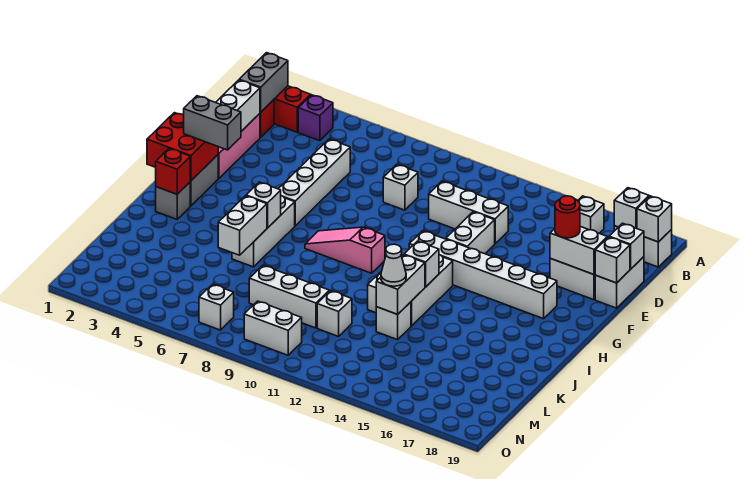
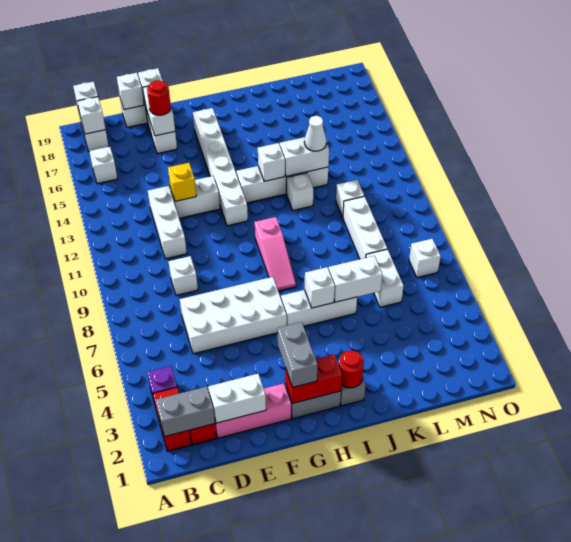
white 1x4 brick [278,139,350,226] -> white 2x4 brick [180,277,287,354]
none -> yellow 1x1 brick [168,163,196,201]
red 2x2 brick [147,113,218,181] -> red 1x2 brick [285,354,342,403]
red 1x1 brick [156,148,190,194] -> red 1x1 round brick [339,350,364,388]
white 1x2 brick [244,301,302,355] -> white 1x2 brick moved to [366,249,404,307]

